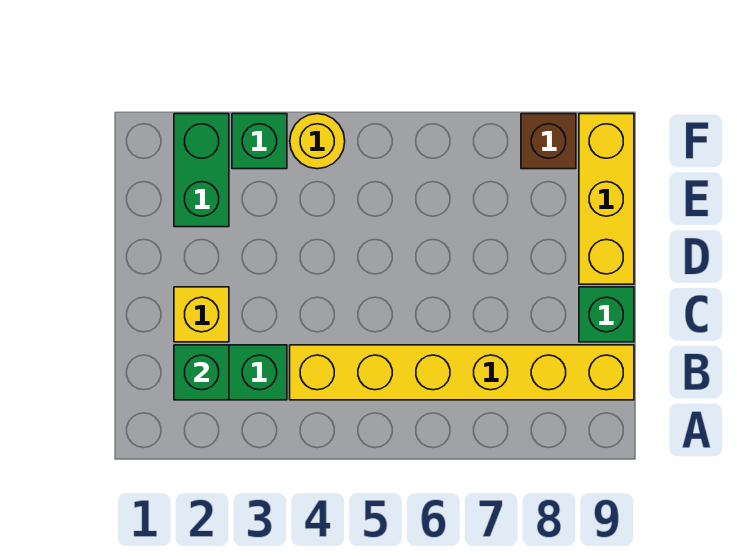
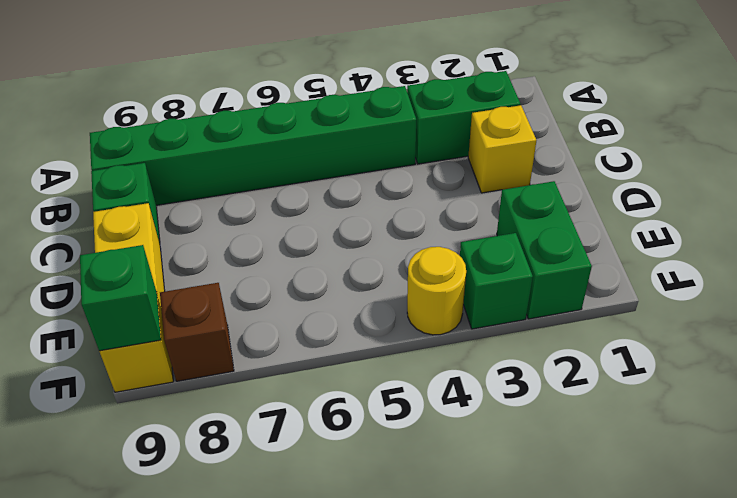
green 1x1 brick [174,345,229,400] -> green 1x1 brick moved to [80,245,161,351]
yellow 1x6 brick [290,345,634,400] -> green 1x6 brick [90,86,416,205]

